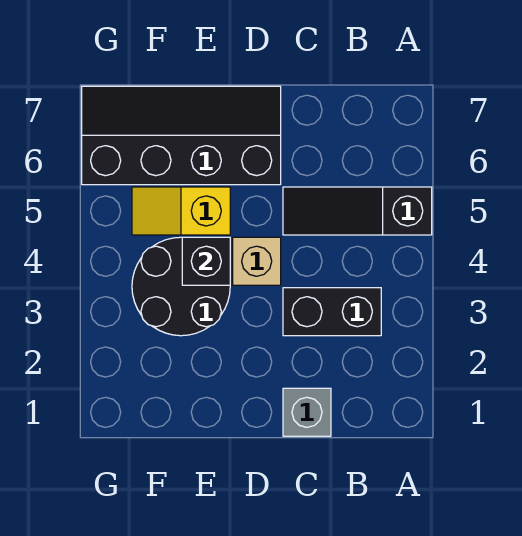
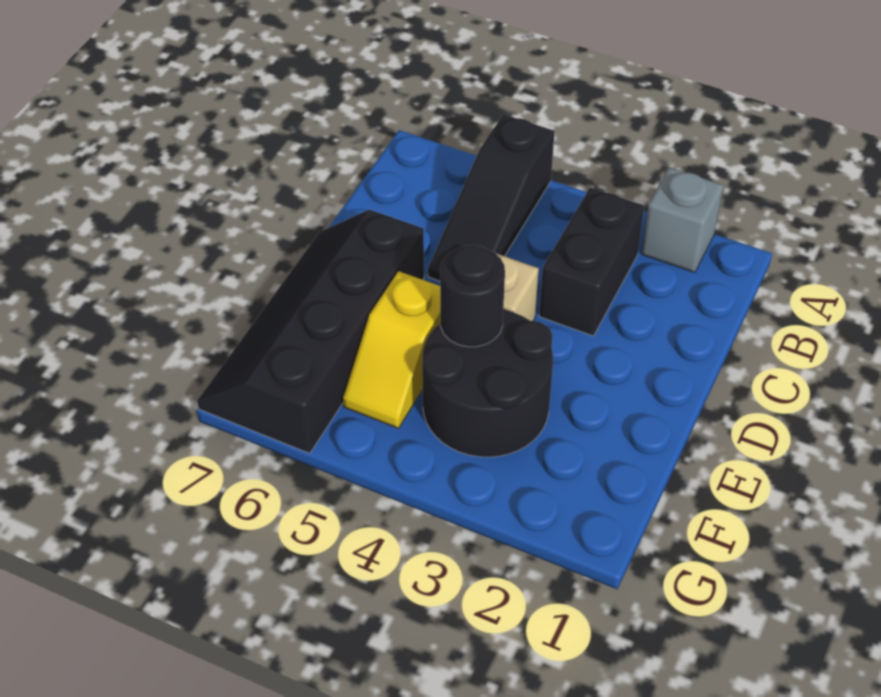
grey 1x1 brick [283,388,331,436] -> grey 1x1 brick moved to [641,168,724,273]
black 1x1 brick [182,237,230,285] -> black 1x1 round brick [440,245,505,347]

